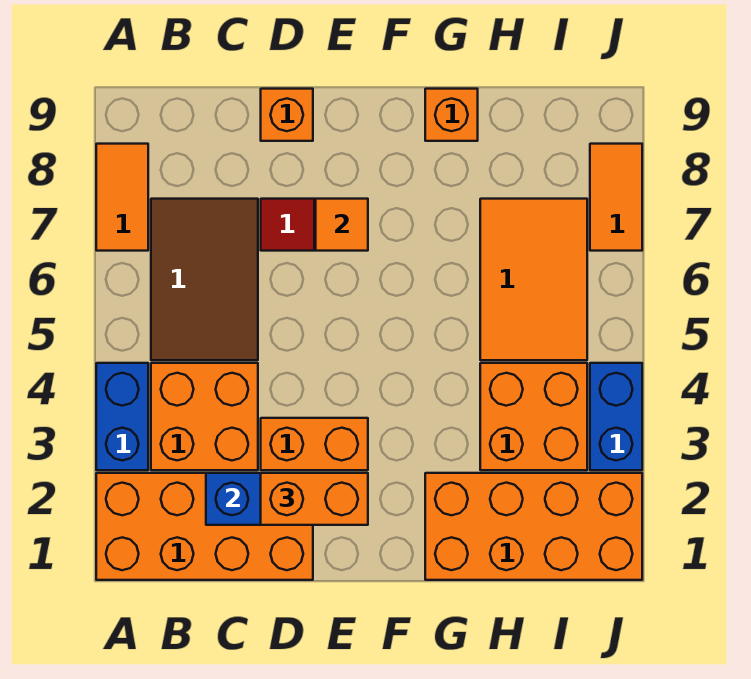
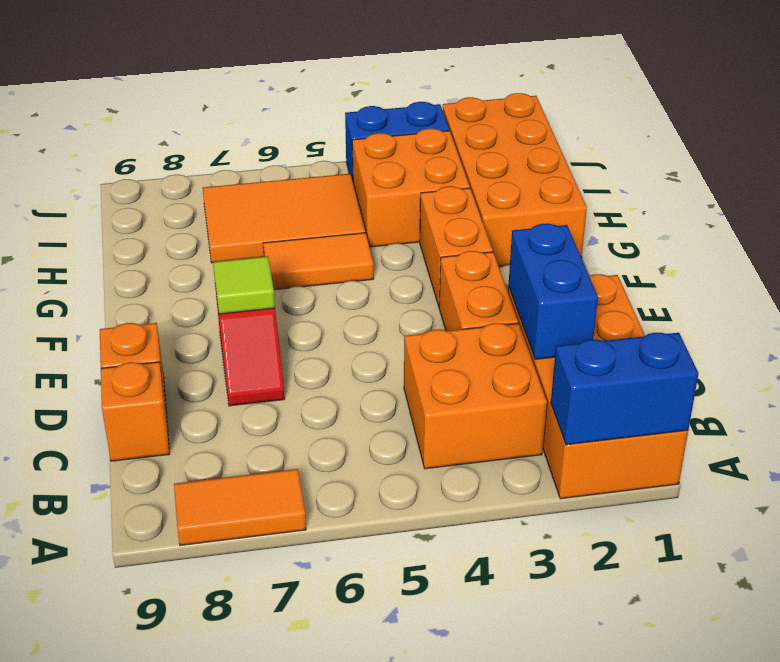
blue 1x2 brick [96,363,148,470] -> blue 1x2 brick moved to [551,333,699,445]
brown 2x3 tile [151,199,258,360] -> none
orange 1x2 brick [261,473,368,525] -> orange 1x2 brick moved to [420,186,493,306]
orange 1x1 tile [316,199,368,251] -> lime 1x1 tile [213,256,275,314]
orange 1x1 brick [425,89,478,141] -> orange 1x1 brick moved to [101,362,170,461]
orange 1x2 tile [590,144,642,251] -> orange 1x2 tile moved to [263,233,374,290]

